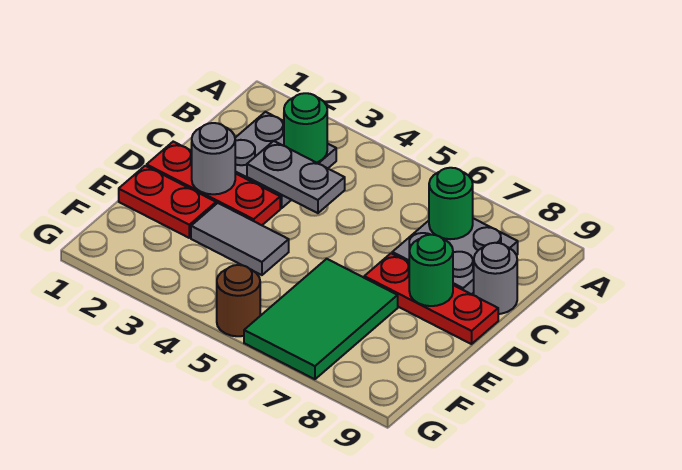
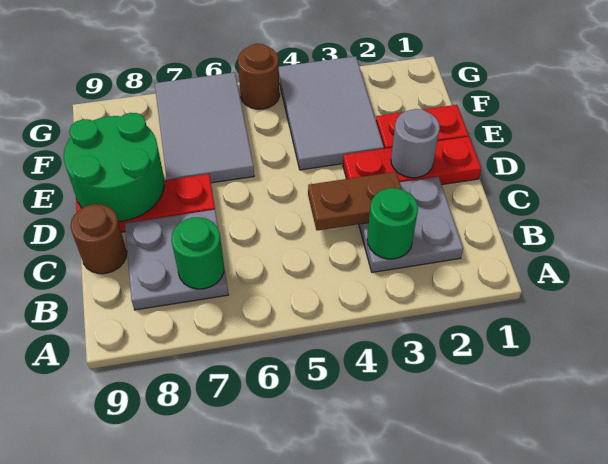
grey 1x2 plate [247,141,345,213] -> brown 1x2 plate [308,172,402,230]
grey 1x1 round brick [474,243,517,314] -> brown 1x1 round brick [70,204,127,274]
green 1x1 round brick [409,235,453,306] -> green 2x2 round brick [64,113,164,221]
grey 1x2 tile [191,203,289,275] -> grey 2x3 tile [279,56,384,170]
green 2x3 tile [244,259,398,379] -> grey 2x3 tile [155,72,254,183]

